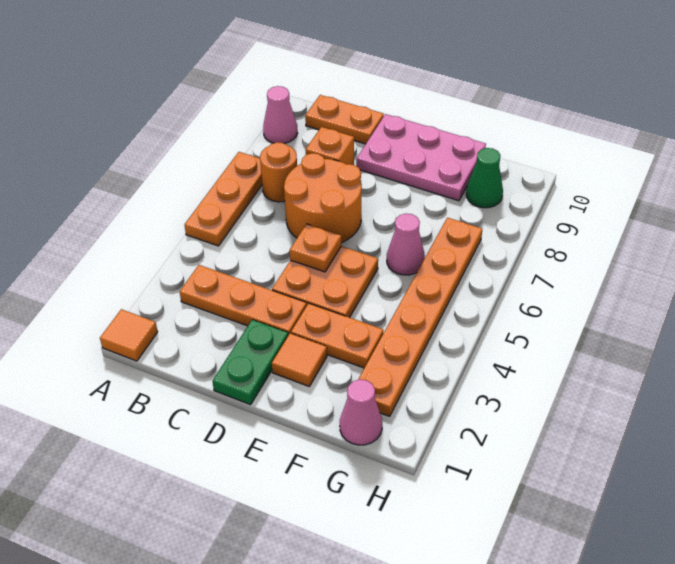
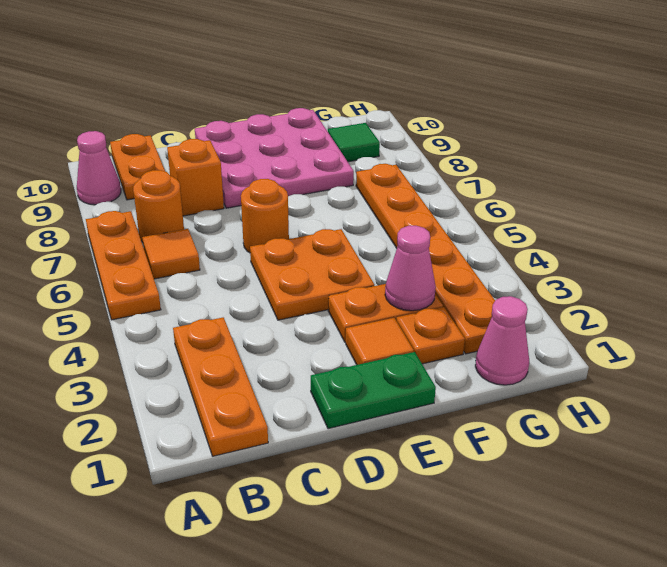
orange 1x1 tile [100,309,158,361] -> orange 1x1 tile moved to [142,229,200,279]
orange 1x3 plate [180,265,307,335] -> orange 1x3 plate turned to [173,317,268,456]
orange 1x2 plate [305,95,384,144] -> orange 1x2 plate turned to [110,134,165,200]
orange 2x2 round brick [284,153,362,243] -> orange 1x1 round brick [241,179,289,253]
green 1x2 plate [212,320,288,405] -> green 1x2 plate turned to [311,352,436,429]
orange 1x1 plate [290,224,341,272] -> orange 1x1 plate moved to [397,307,465,364]
pink 2x3 plate [356,114,486,201] -> pink 3x3 plate [195,108,354,208]
pink 1x1 cone [387,214,425,275] -> pink 1x1 cone moved to [385,226,436,311]
green 1x1 cone [466,148,503,208] -> green 1x1 tile [328,123,380,162]

